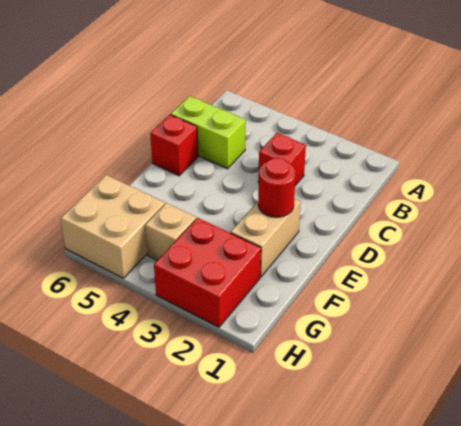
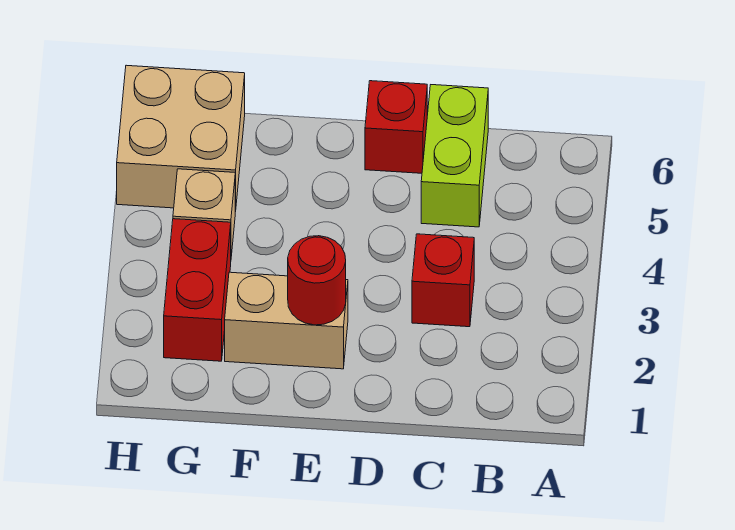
red 2x2 brick [154,218,261,327] -> red 1x2 brick [164,219,231,361]

